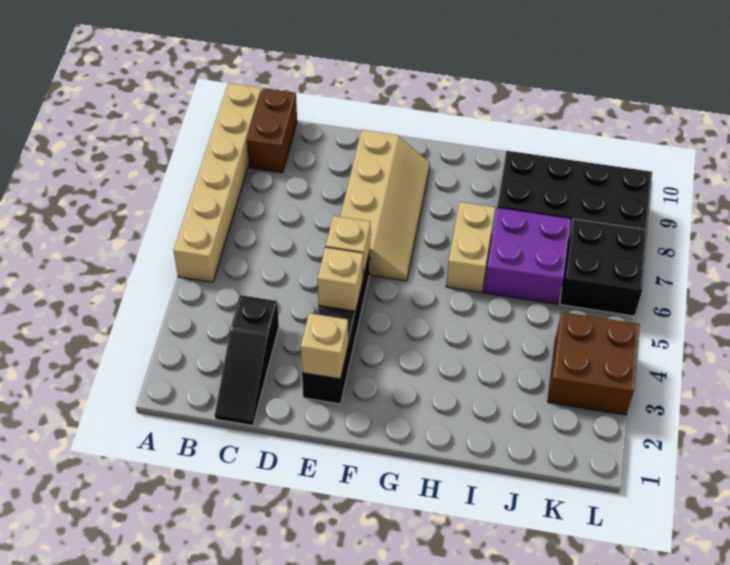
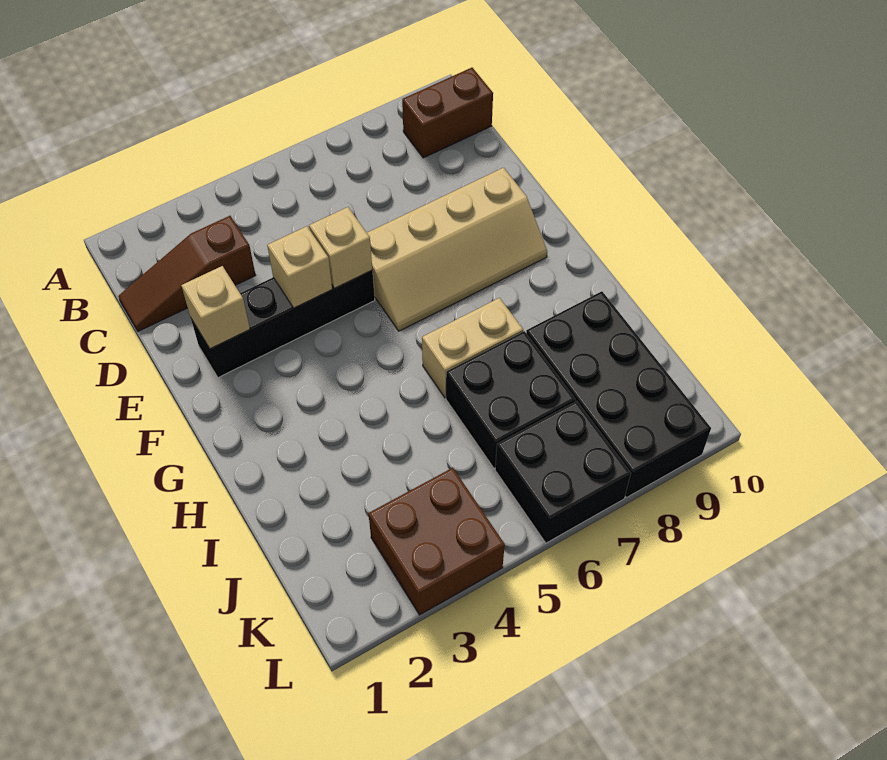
tan 1x6 brick [174,83,261,282] -> none
black 1x3 slope [215,295,279,426] -> brown 1x3 slope [118,216,256,331]
purple 2x2 brick [484,207,571,304] -> black 2x2 brick [446,331,575,468]

